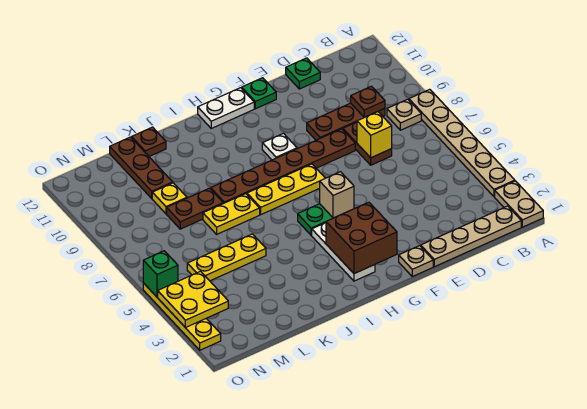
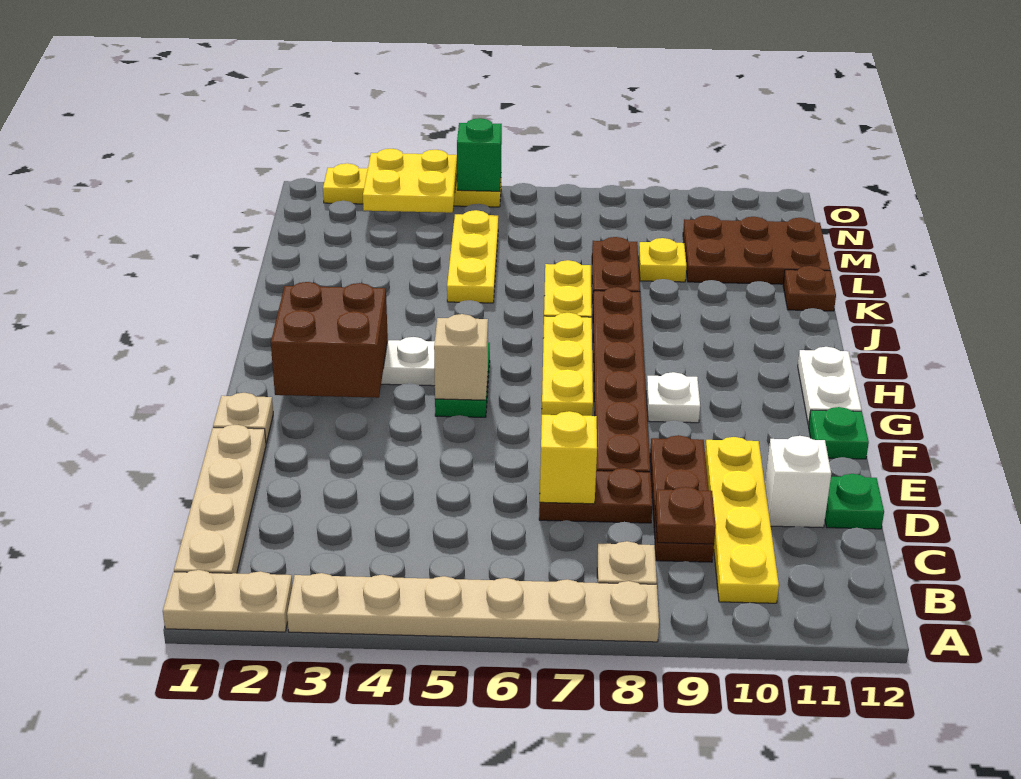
none -> yellow 1x4 plate [705,437,779,603]
none -> white 1x1 brick [765,436,831,528]
brown 1x3 plate [110,137,173,198] -> brown 2x3 plate [683,216,830,284]

